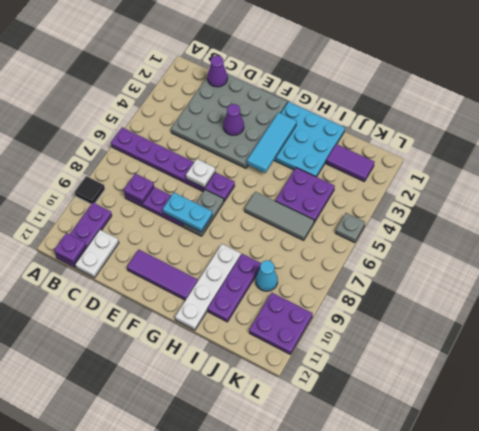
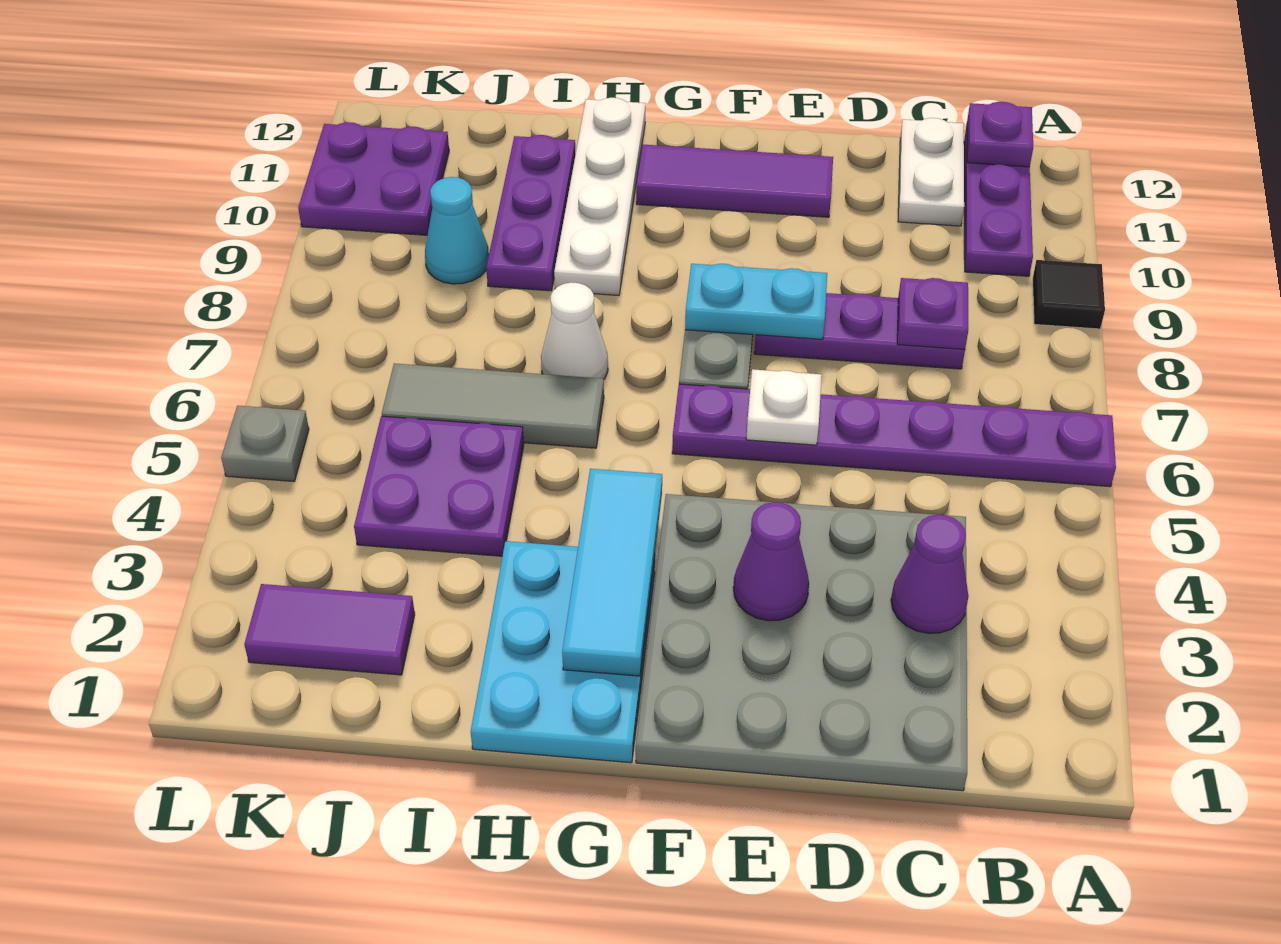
purple 1x1 cone [207,55,228,87] -> purple 1x1 cone moved to [891,515,969,633]
cyan 3x3 plate [274,102,345,177] -> cyan 2x3 plate [471,541,655,763]
none -> white 1x1 cone [541,282,608,379]

